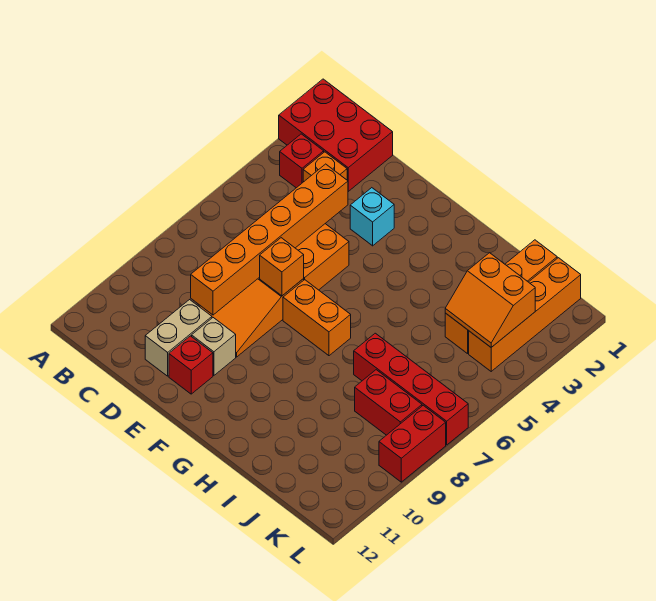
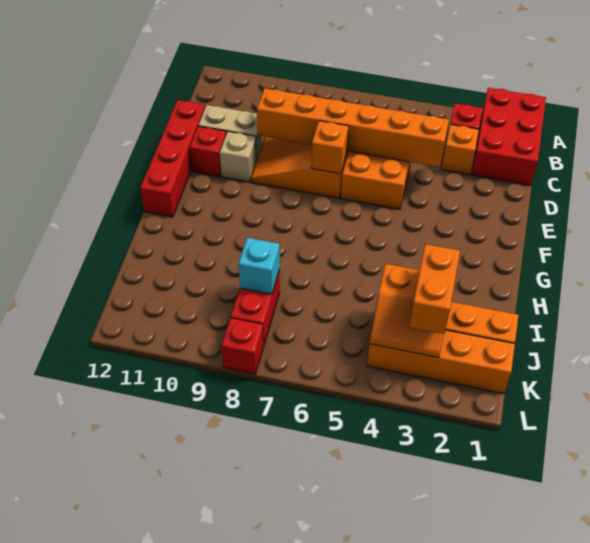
cyan 1x1 brick [350,188,394,246] -> cyan 1x1 brick moved to [238,238,280,294]
orange 1x2 brick [283,280,351,356] -> orange 1x2 brick moved to [409,244,460,334]
red 1x4 brick [354,333,468,445] -> red 1x4 brick moved to [140,100,205,217]
orange 2x2 slope [445,253,535,347] -> orange 2x2 slope turned to [370,264,444,358]
red 1x2 brick [379,405,446,482] -> red 1x1 brick [222,318,264,374]

